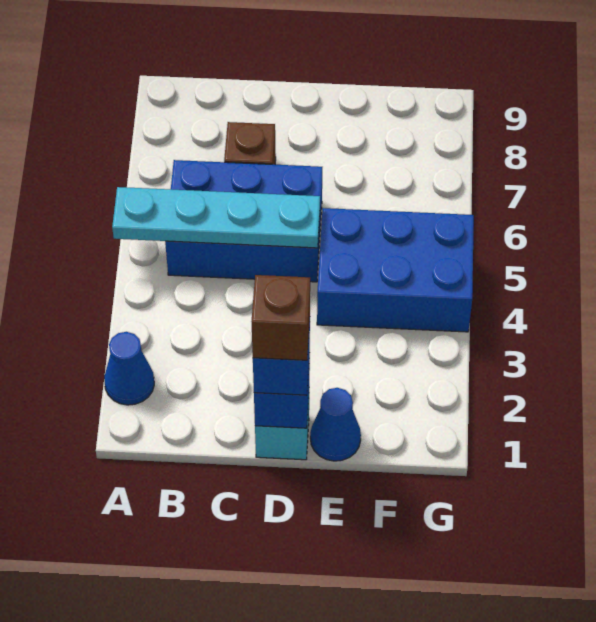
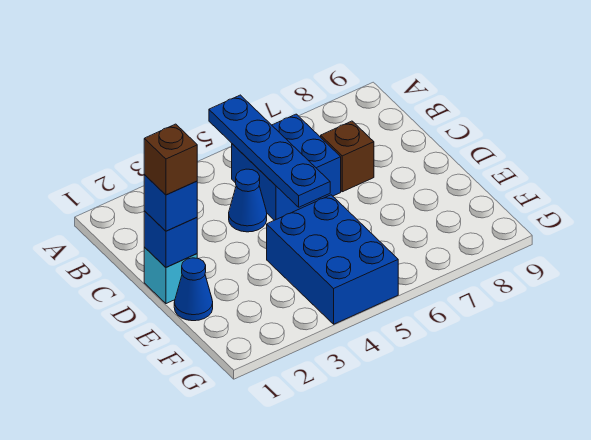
blue 1x1 cone [104,332,154,405] -> blue 1x1 cone moved to [229,169,267,232]
cyan 1x4 plate [112,187,320,248] -> blue 1x4 plate [209,95,330,207]
blue 2x3 brick [165,160,322,282] -> blue 2x2 brick [232,114,341,220]

